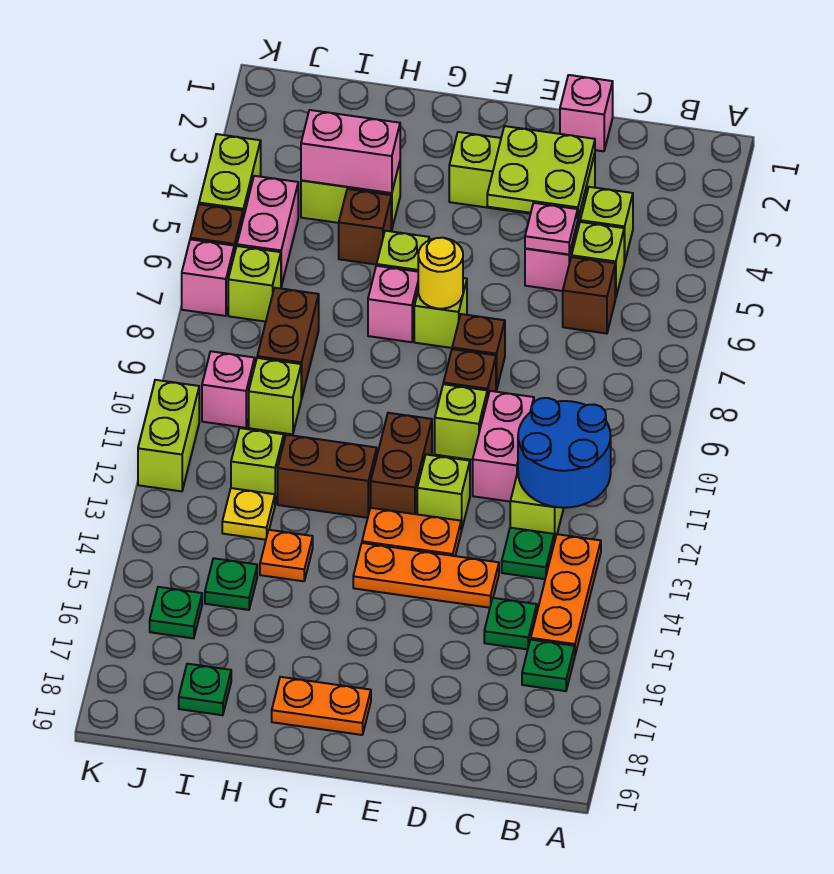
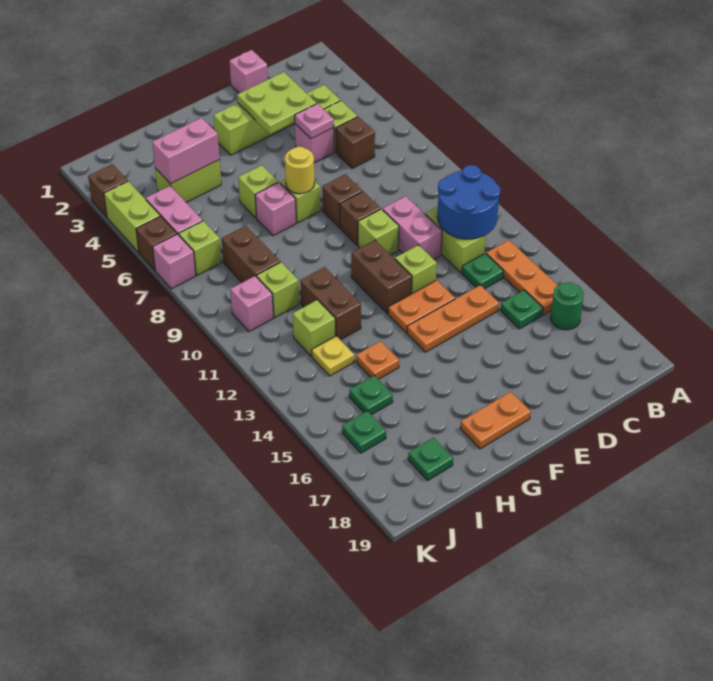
green 1x1 plate [522,640,575,691] -> green 1x1 round brick [551,282,584,330]
brown 1x2 brick [278,435,377,518] -> brown 1x2 brick turned to [300,267,361,340]
brown 1x1 brick [339,189,391,265] -> brown 1x1 brick moved to [88,164,128,217]
lime 1x2 brick [138,380,199,491] -> none

